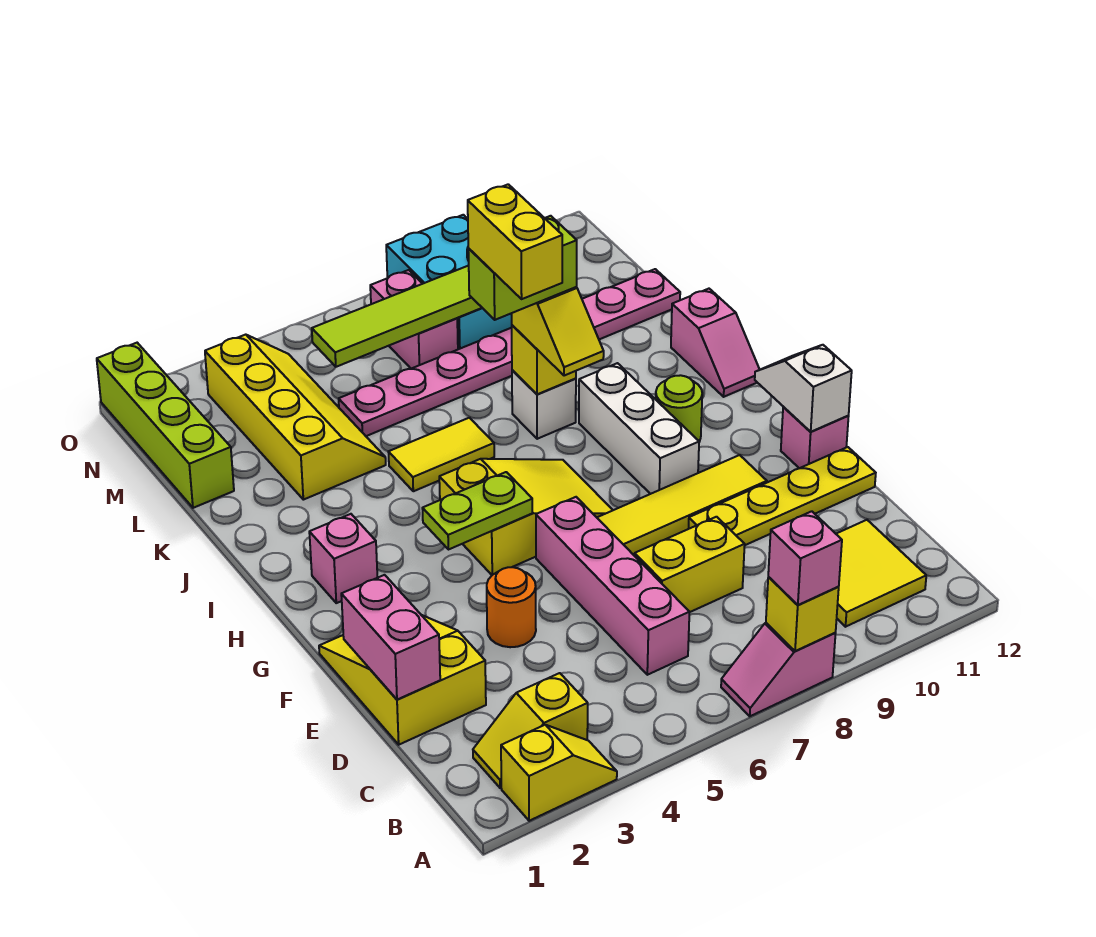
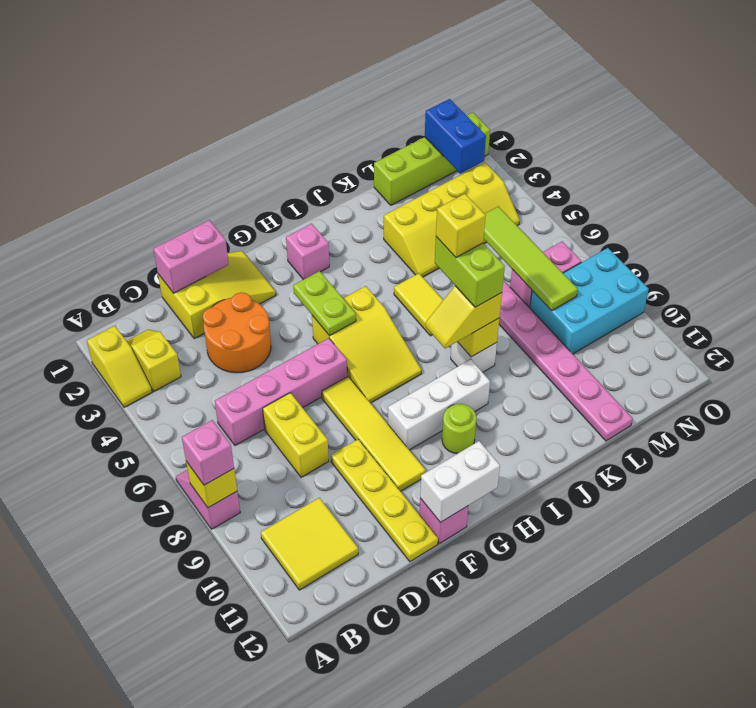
orange 1x1 round brick [487,567,536,647] -> orange 2x2 round brick [203,293,271,373]
white 1x2 slope [755,345,852,432] -> white 1x2 brick [420,441,500,523]
yellow 1x2 brick [468,184,562,299] -> yellow 1x1 brick [436,194,486,257]
pink 1x2 slope [671,289,760,397] -> none
none -> blue 1x2 brick [425,99,486,173]

